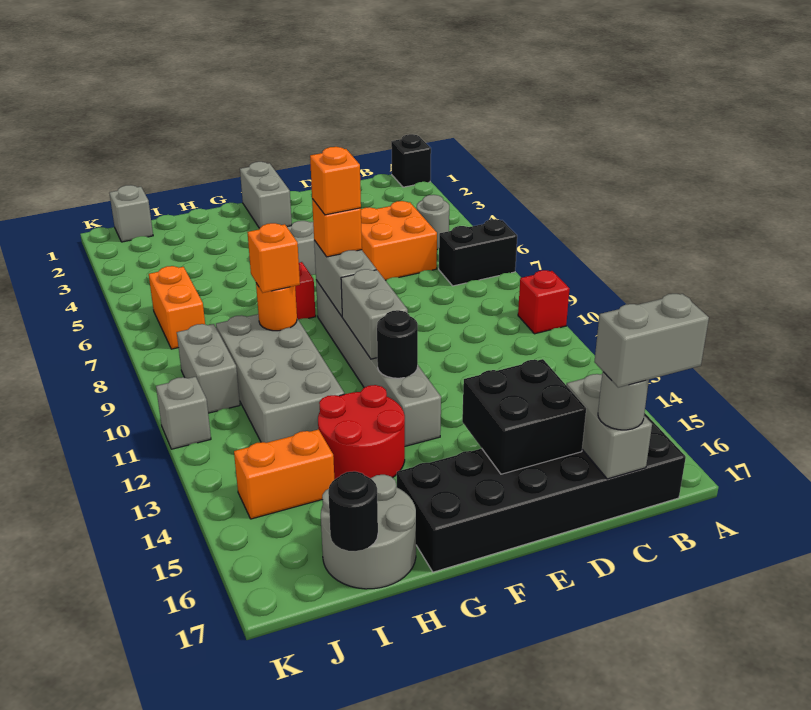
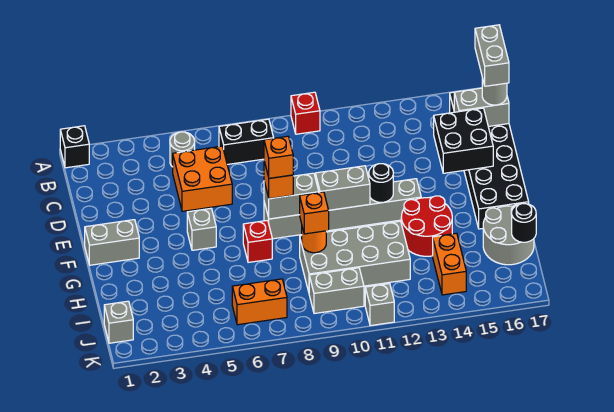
black 1x2 brick [439,219,517,286] -> black 1x2 brick turned to [219,119,273,165]

